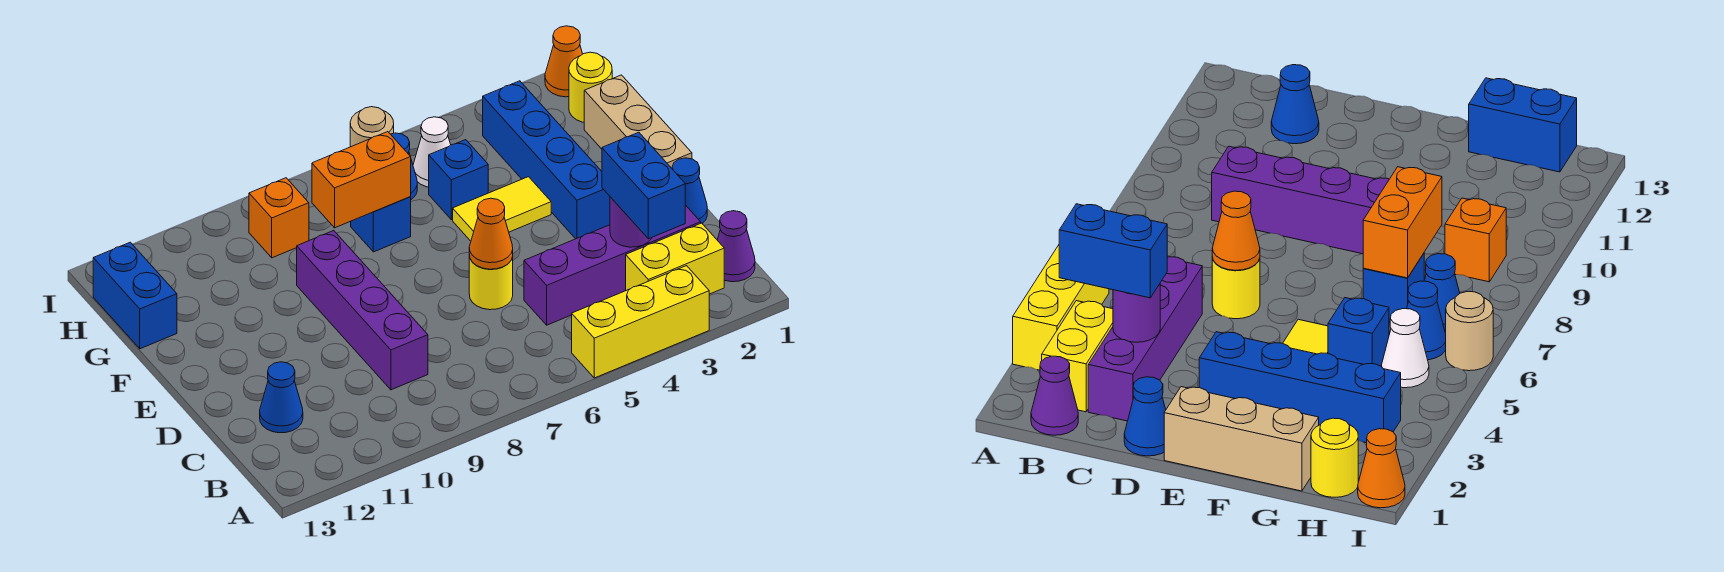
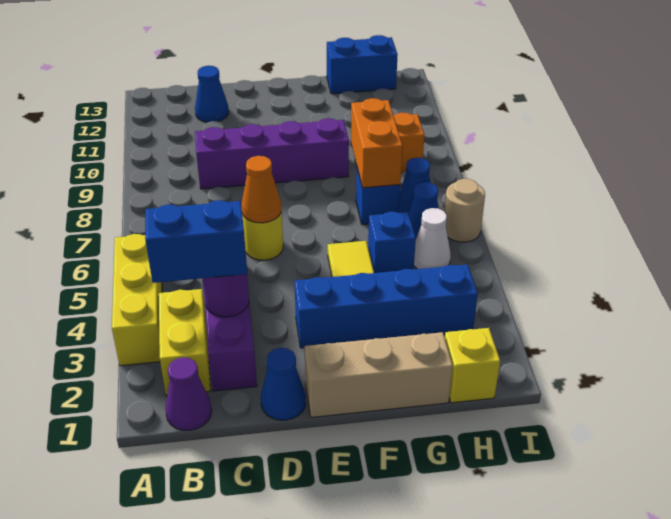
yellow 1x1 round brick [569,52,612,122] -> yellow 1x1 brick [445,328,500,403]
orange 1x1 cone [545,26,582,97] -> none

